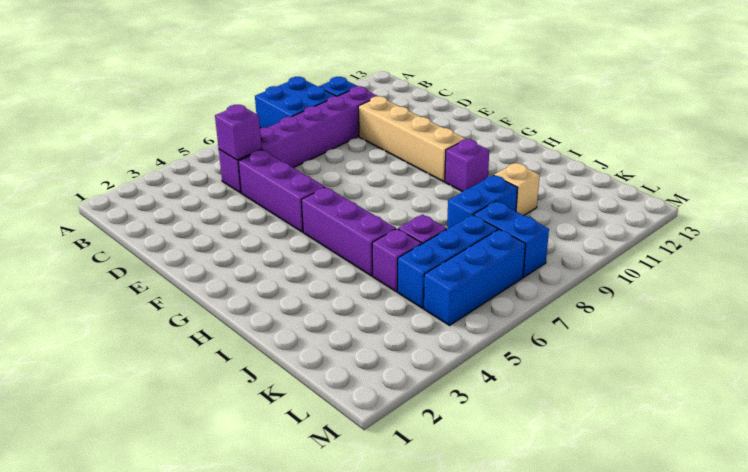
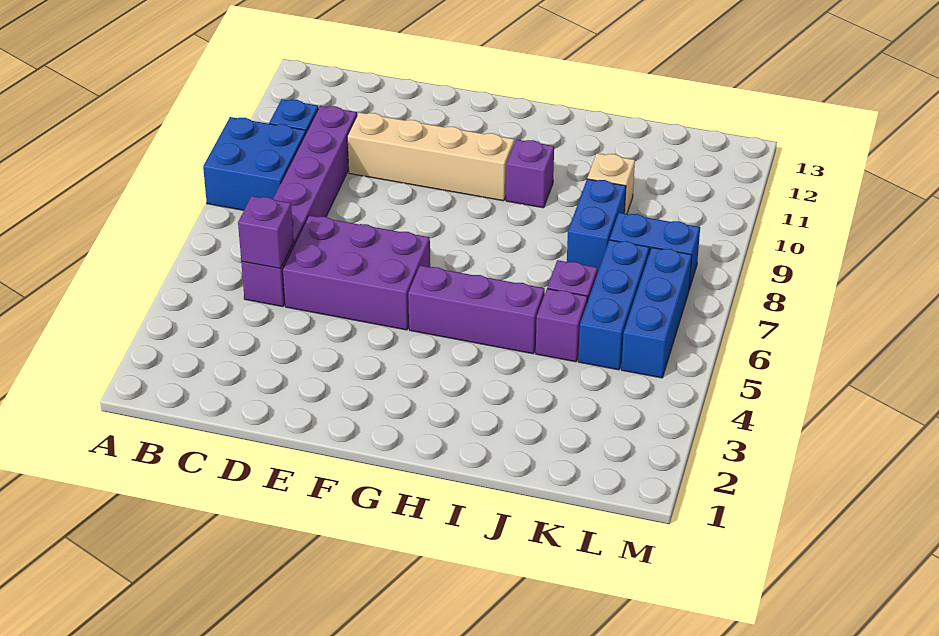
purple 1x3 brick [238,150,325,232] -> purple 2x3 brick [283,215,430,330]

